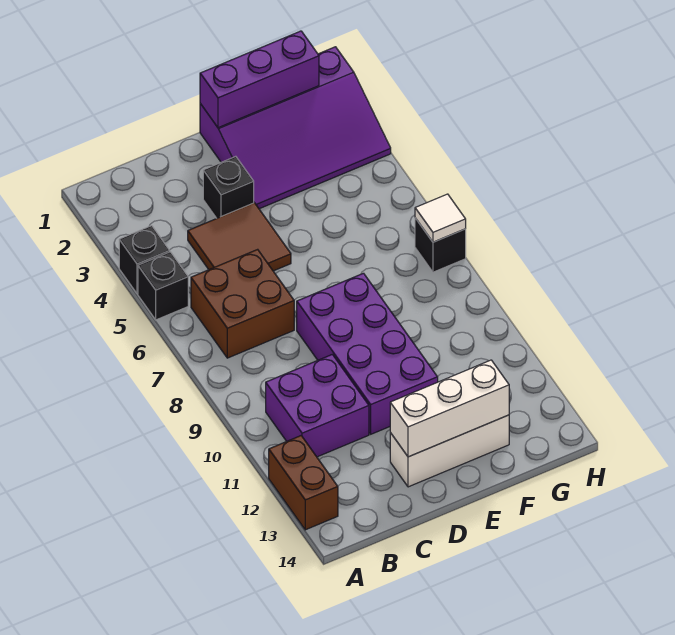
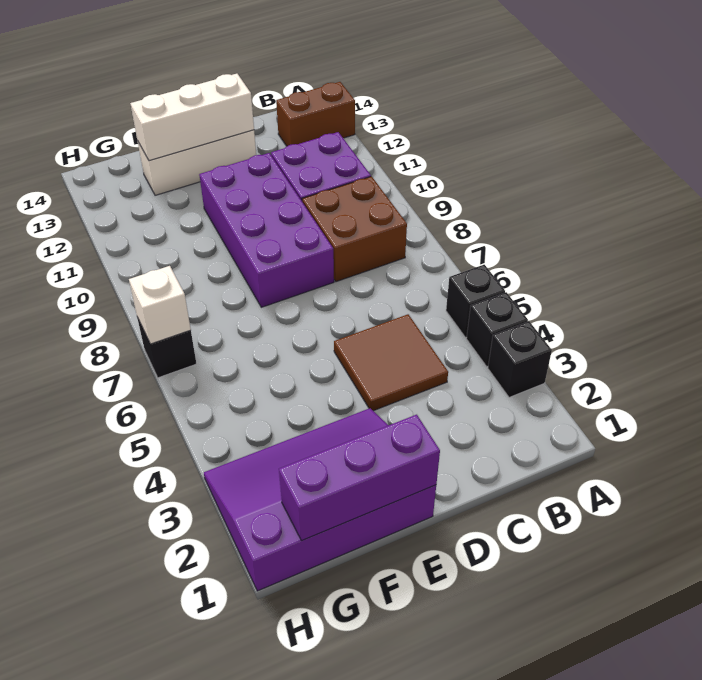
brown 1x2 brick [269,436,338,530] -> brown 1x2 brick turned to [276,82,355,146]
brown 2x2 brick [191,249,294,358] -> brown 2x2 brick moved to [302,176,407,282]
black 1x1 brick [203,156,254,218] -> black 1x1 brick moved to [488,321,552,397]
white 1x1 tile [415,194,466,242] -> white 1x1 brick [129,266,191,344]

